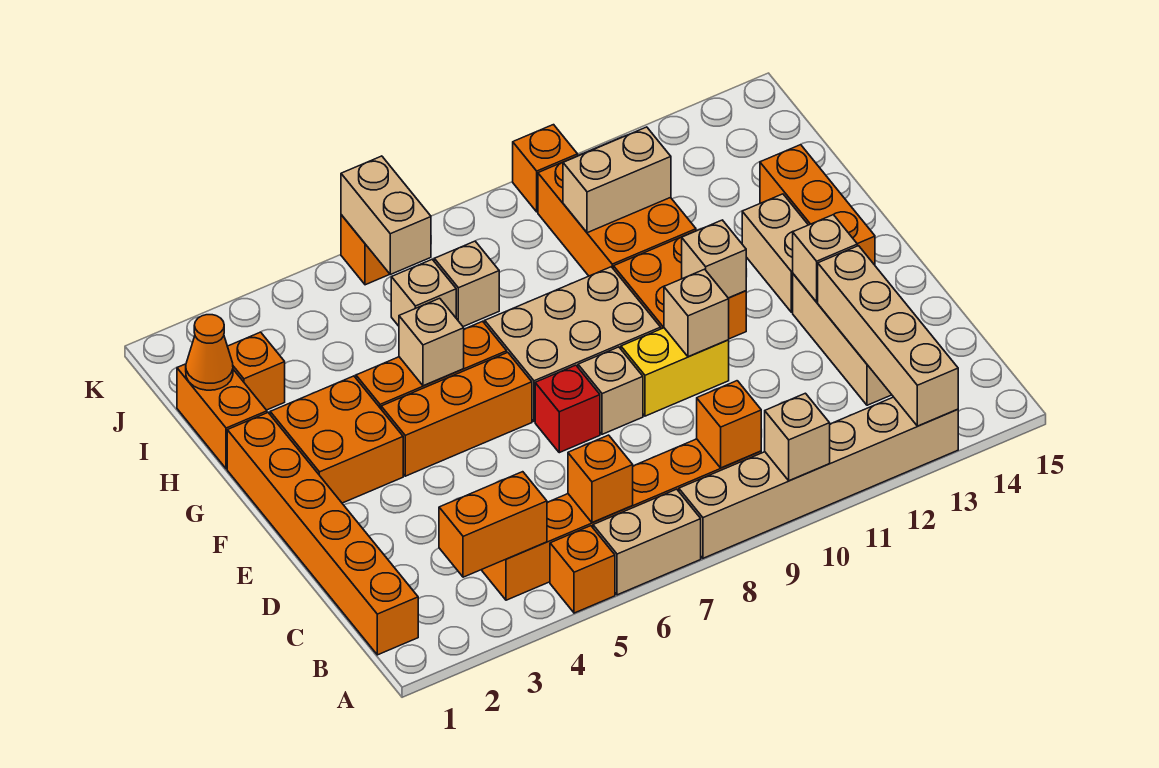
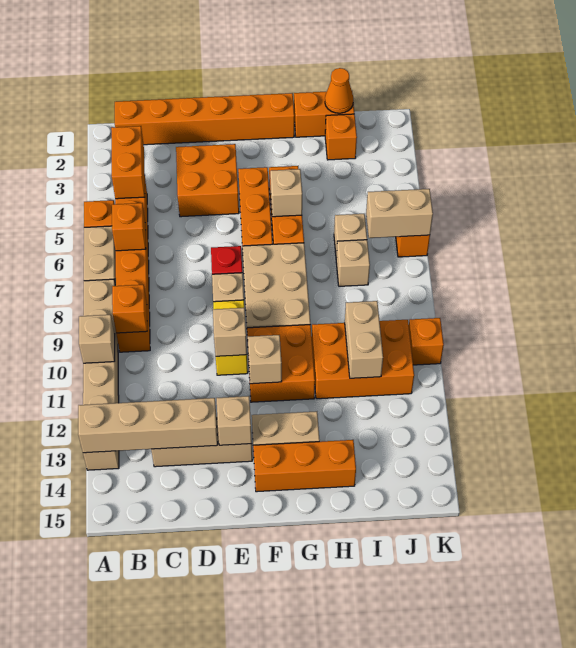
orange 2x2 brick [270,376,403,503] -> orange 2x2 brick moved to [176,144,239,217]

